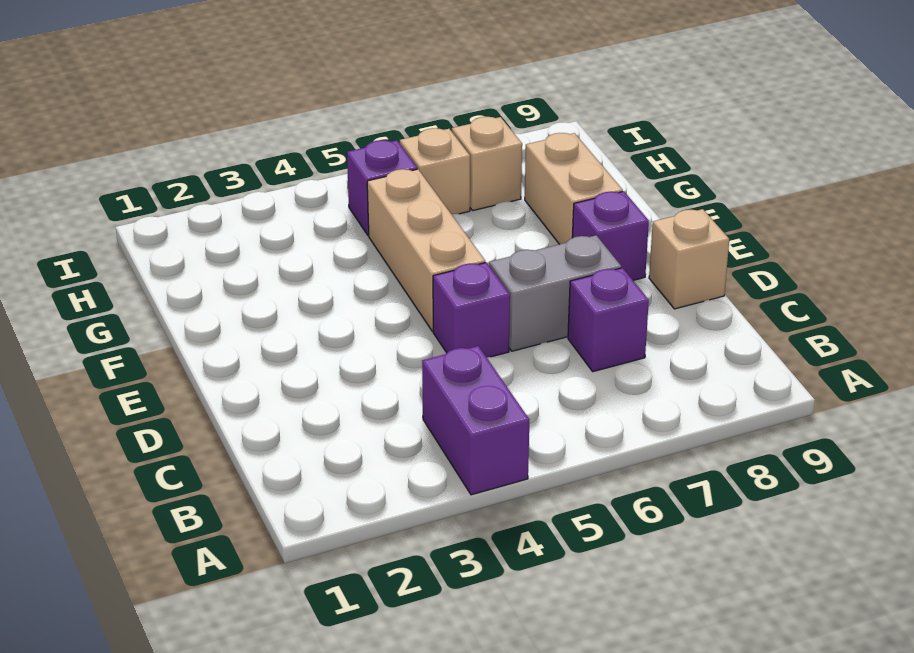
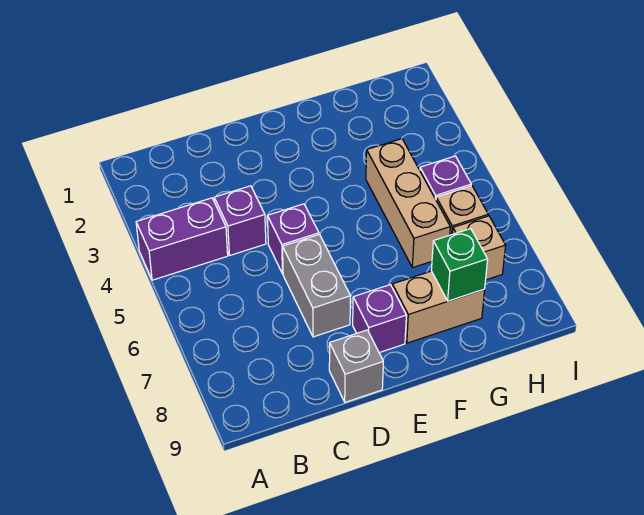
purple 1x1 brick [568,268,649,372] -> purple 1x1 brick moved to [214,186,266,255]
tan 1x1 brick [649,209,729,309] -> grey 1x1 brick [329,330,383,402]
tan 1x3 brick [367,169,485,331] -> tan 1x3 brick turned to [366,139,450,268]
none -> green 1x1 brick [431,229,488,301]

